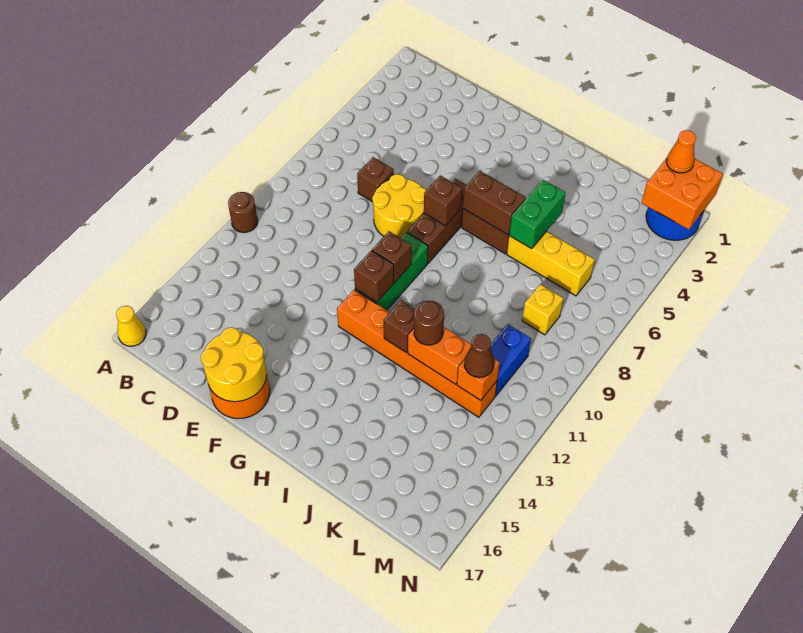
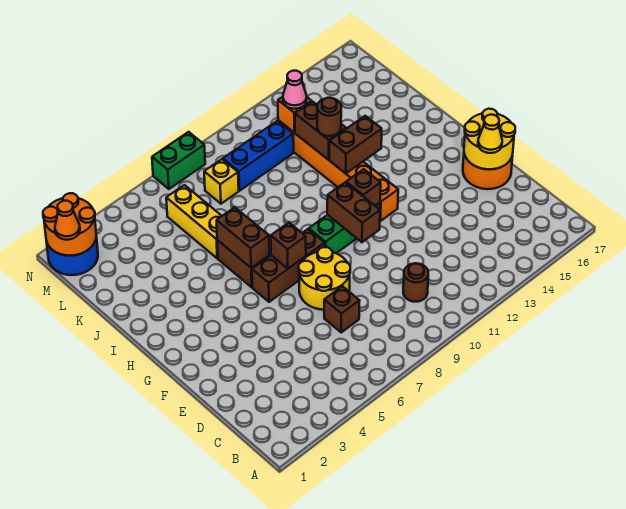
brown 1x1 round brick [228,192,258,233] -> brown 1x1 round brick moved to [403,263,428,302]
yellow 1x1 cone [116,306,146,346] -> yellow 1x1 cone moved to [478,115,502,153]
brown 1x1 brick [372,231,411,282] -> brown 1x2 brick [327,182,380,242]
brown 1x1 brick [383,300,415,353] -> brown 1x2 brick [329,116,382,173]
green 1x2 brick [509,180,566,249] -> green 1x2 brick moved to [152,132,205,189]
orange 1x2 brick [408,327,472,384] -> brown 1x2 brick [295,101,346,160]
blue 1x2 brick [490,324,531,396] -> blue 1x3 brick [223,121,294,191]
brown 1x1 cone [464,334,494,378] -> pink 1x1 cone [283,71,307,109]
orange 2x2 brick [642,158,723,230] -> orange 2x2 round brick [43,193,96,256]

